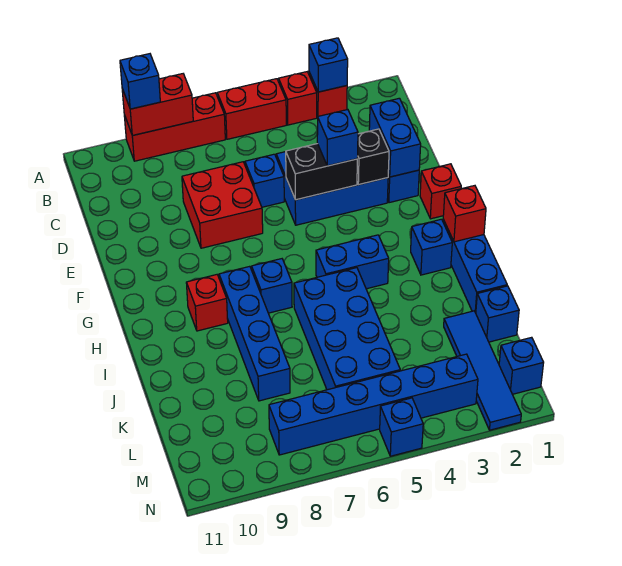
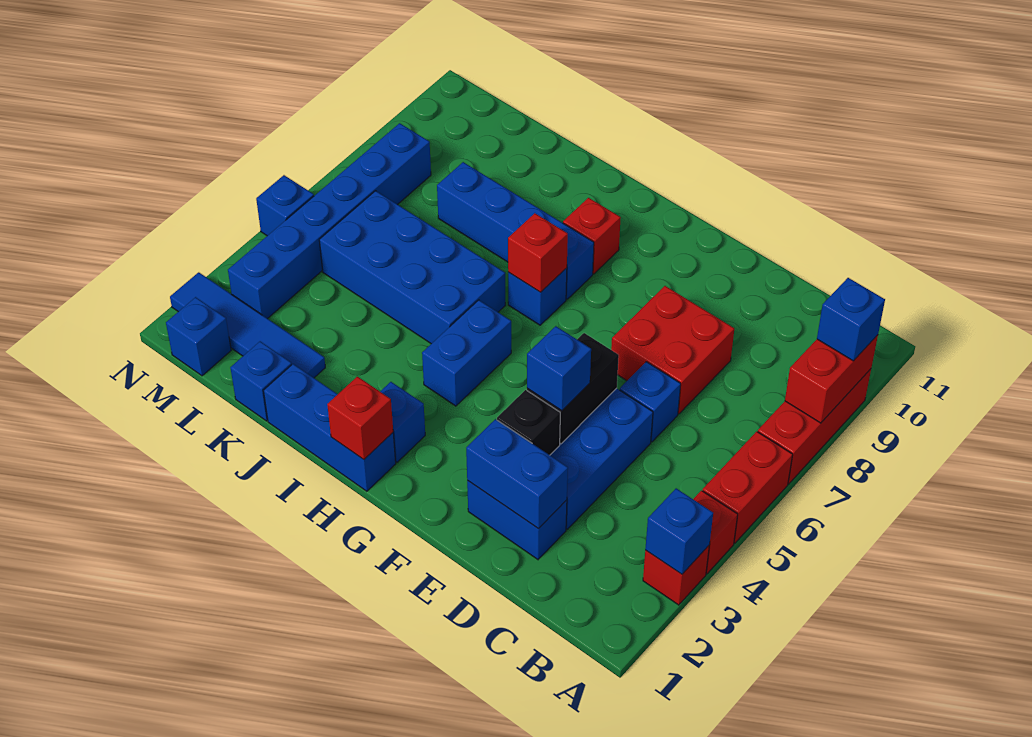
red 1x1 brick [420,164,461,219] -> red 1x1 brick moved to [508,213,568,292]

